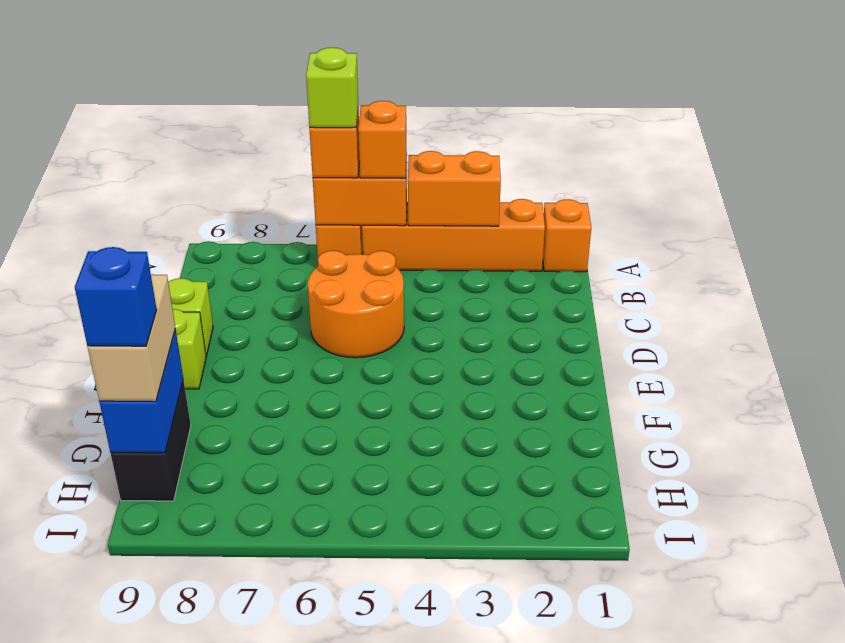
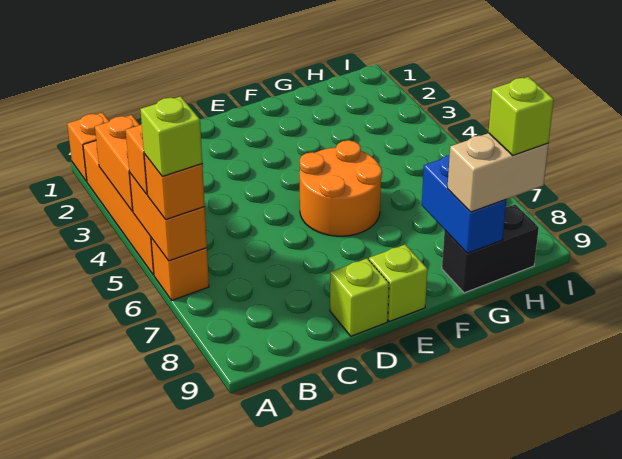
orange 2x2 round brick [308,250,404,358] -> orange 2x2 round brick moved to [300,140,382,236]
blue 1x2 brick [99,329,183,453] -> blue 1x2 brick turned to [422,155,506,253]
blue 1x1 brick [75,247,157,346] -> lime 1x1 brick [488,77,554,155]

